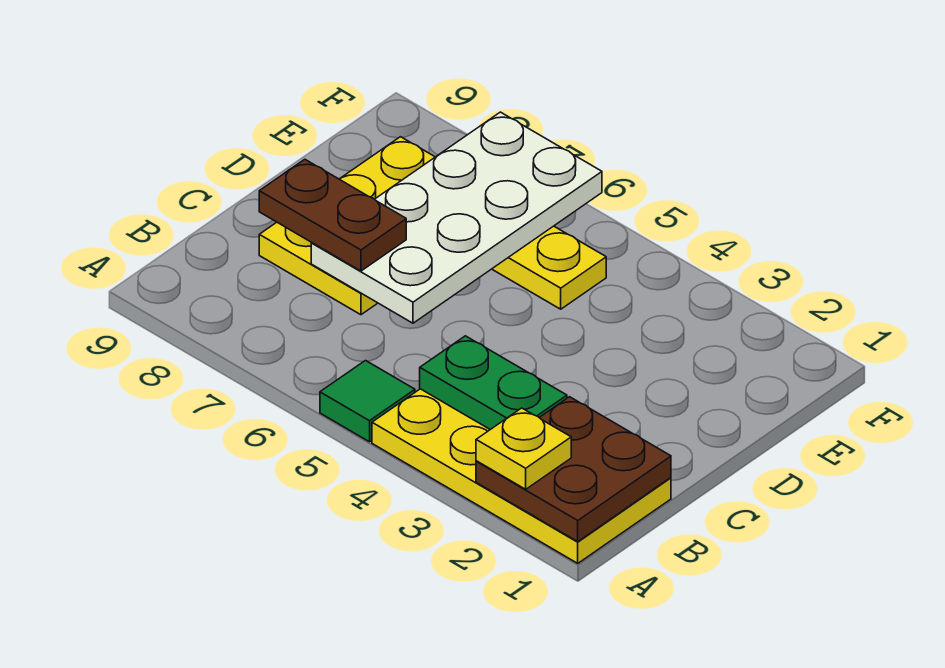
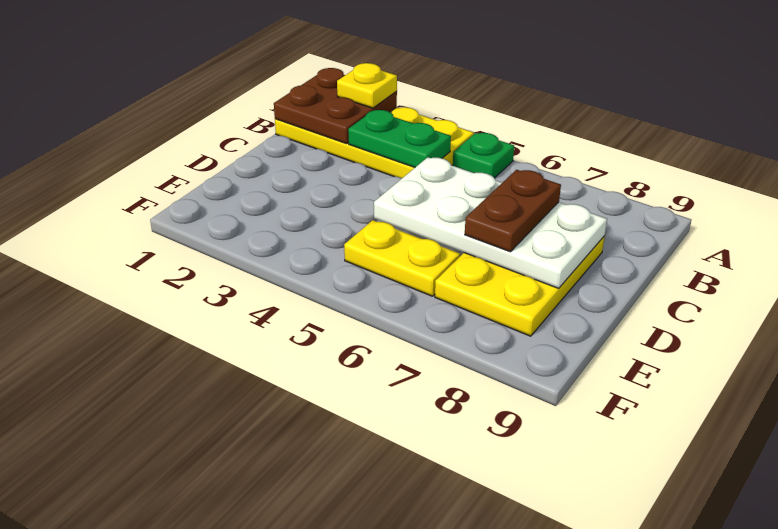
green 1x1 tile [320,361,415,442] -> green 1x1 plate [453,133,514,178]
white 2x4 plate [311,112,602,323] -> white 2x4 plate turned to [374,157,607,288]
brown 1x2 plate [259,159,406,271] -> brown 1x2 plate turned to [465,170,561,252]

